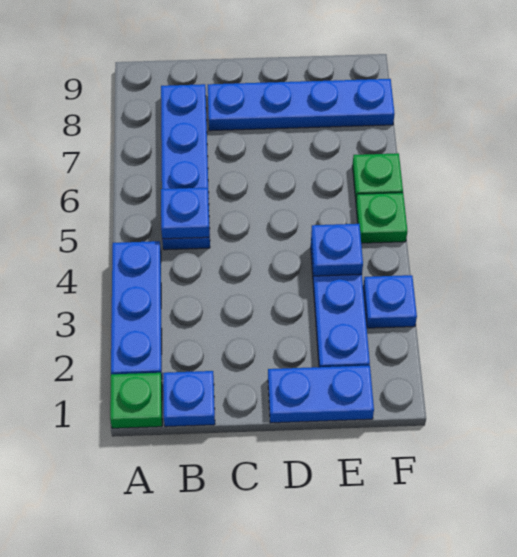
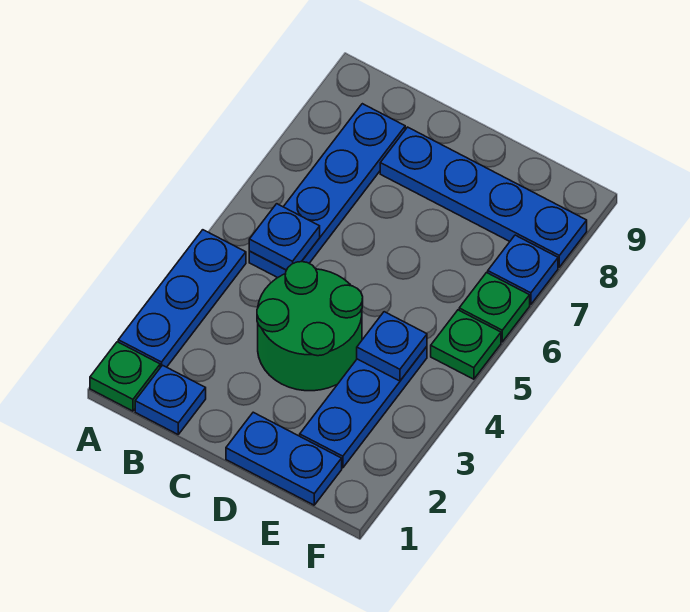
none -> green 2x2 round brick [257,262,363,391]
blue 1x1 plate [363,275,417,328] -> blue 1x1 plate moved to [488,235,558,305]

